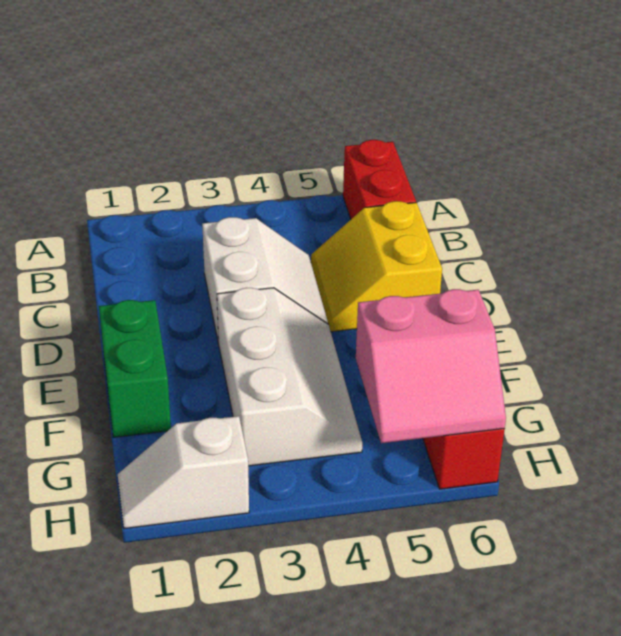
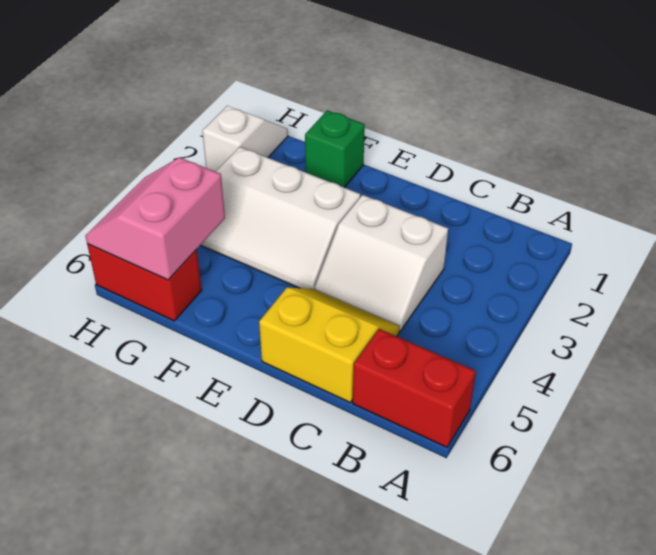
green 1x2 brick [99,300,171,437] -> green 1x1 brick [305,110,365,188]

